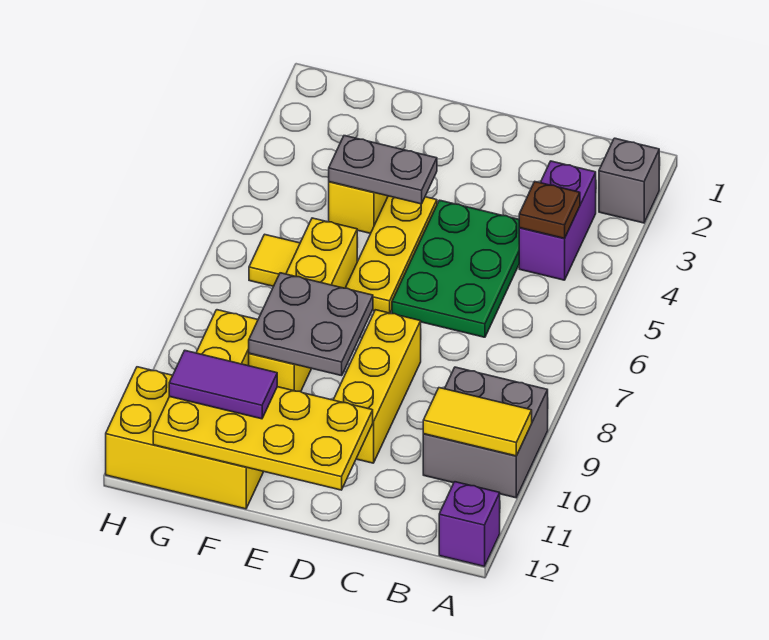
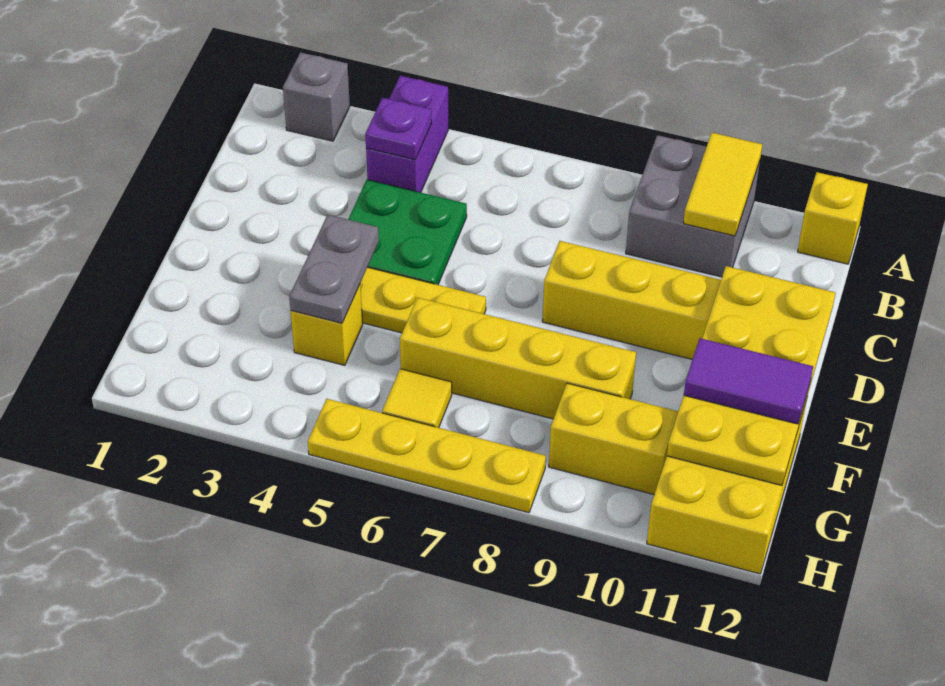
purple 1x1 brick [439,482,500,566] -> yellow 1x1 brick [798,172,868,264]
purple 1x2 brick [519,161,596,280] -> purple 1x2 brick turned to [366,76,448,192]
brown 1x1 plate [519,182,580,238] -> purple 1x1 plate [365,98,432,160]
green 2x3 plate [392,200,519,337] -> green 2x2 plate [348,180,467,285]
grey 2x2 plate [249,273,373,376] -> none
purple 1x2 tile [169,350,277,419] -> purple 1x2 tile turned to [684,338,813,424]
none -> yellow 1x4 plate [308,399,546,513]

